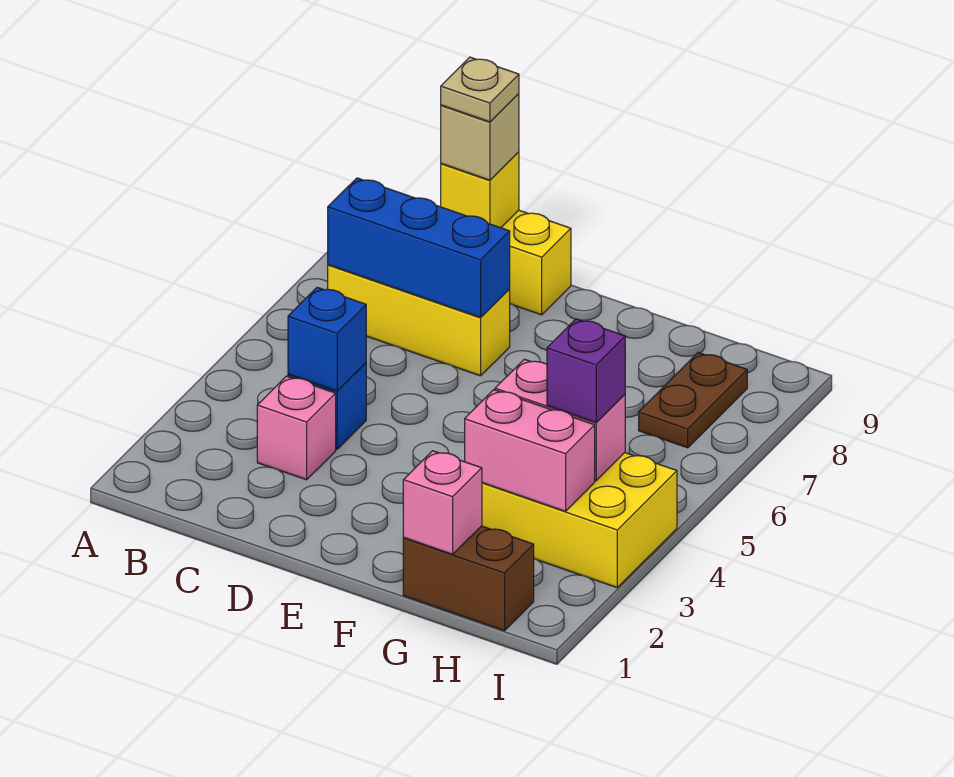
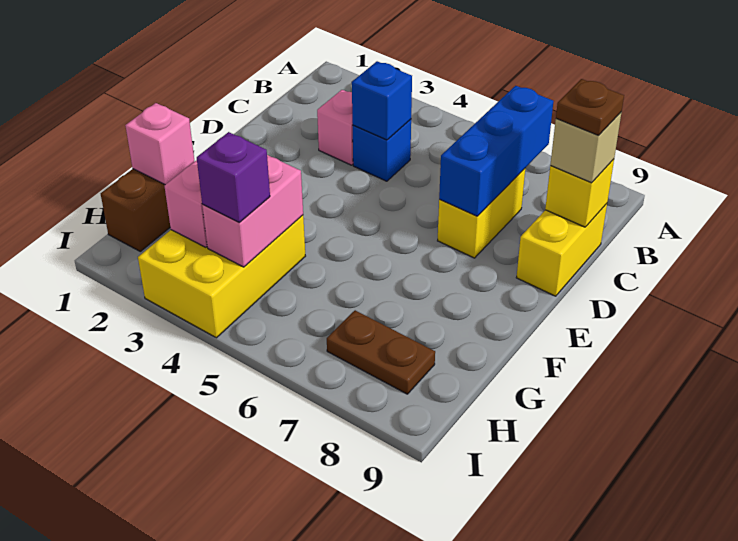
yellow 1x3 brick [328,265,510,376] -> yellow 1x2 brick [438,169,525,258]
tan 1x1 plate [441,57,519,122] -> brown 1x1 plate [556,79,624,135]

